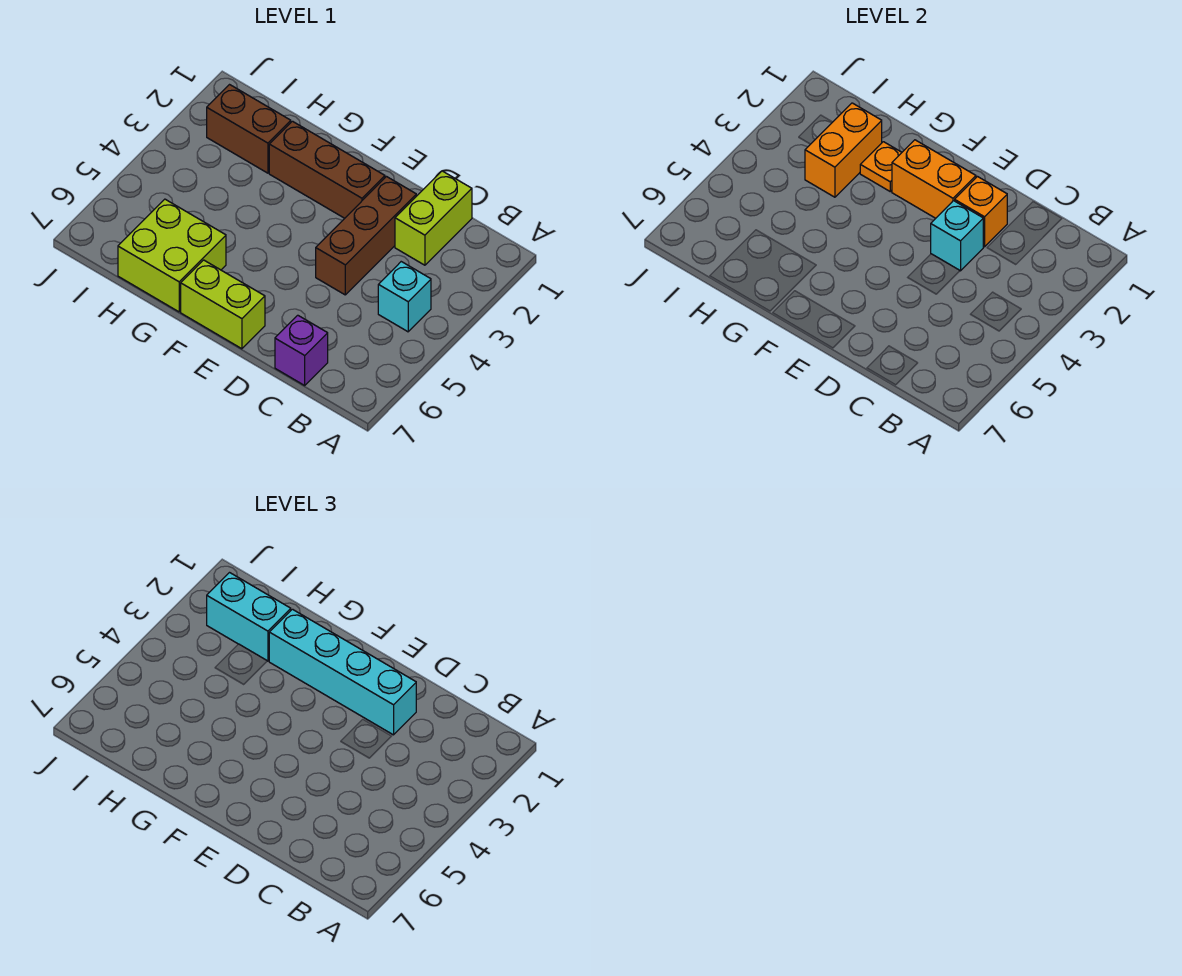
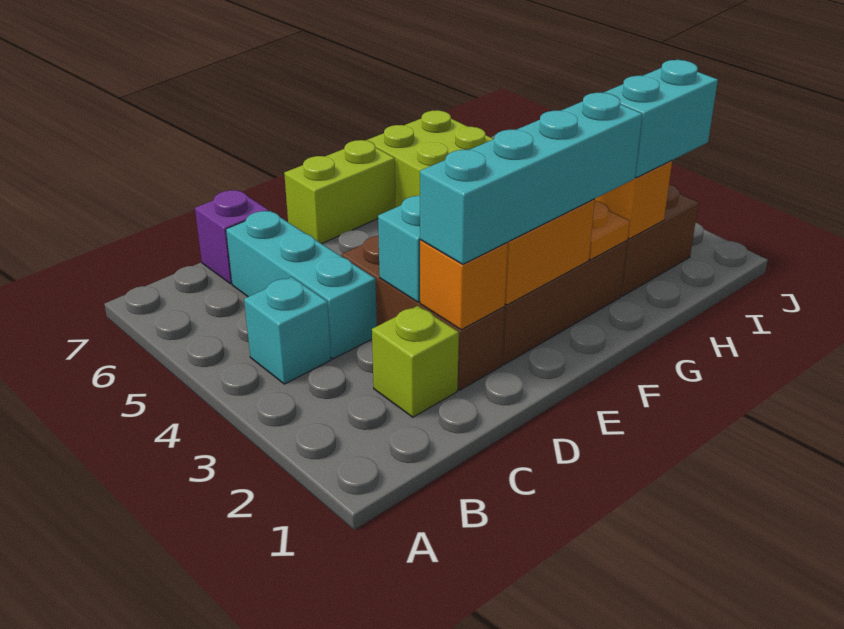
lime 1x2 brick [395,171,472,265] -> lime 1x1 brick [372,306,459,417]
none -> cyan 1x3 brick [226,211,377,359]

